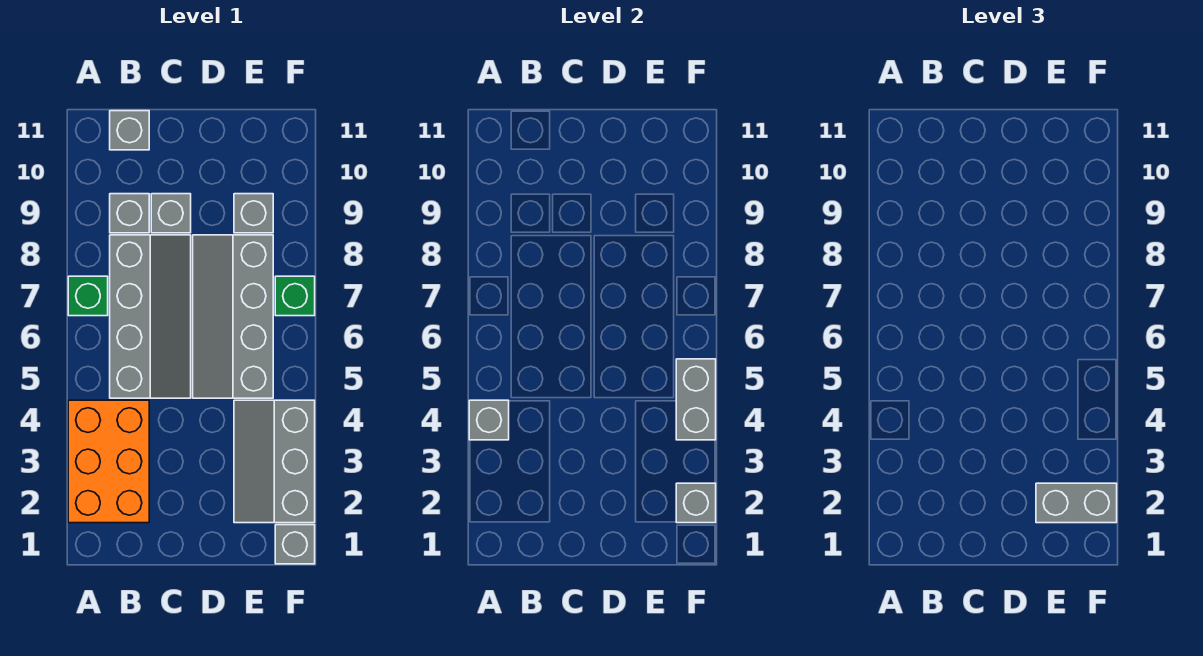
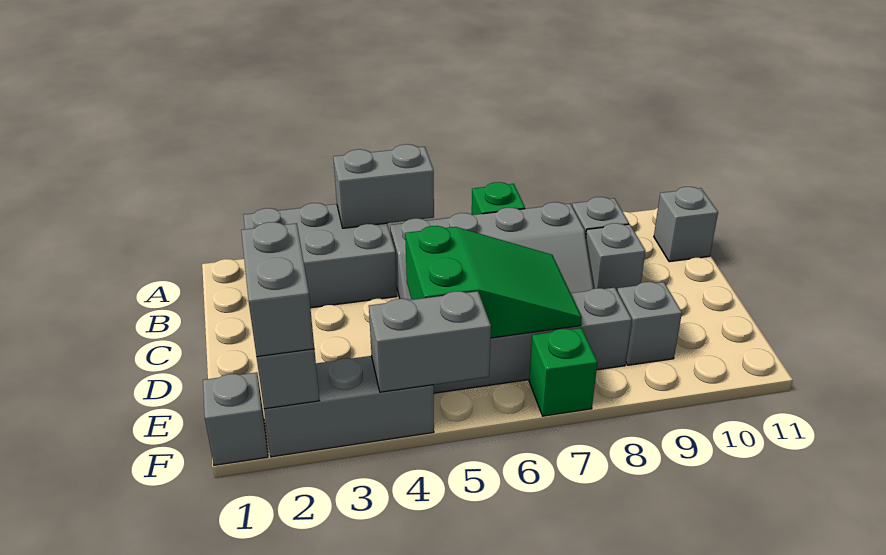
orange 2x3 brick [68,400,149,523] -> grey 2x3 brick [244,203,397,308]
grey 1x1 brick [469,400,509,440] -> grey 1x2 brick [333,144,434,228]
none -> green 2x3 slope [405,226,582,338]

